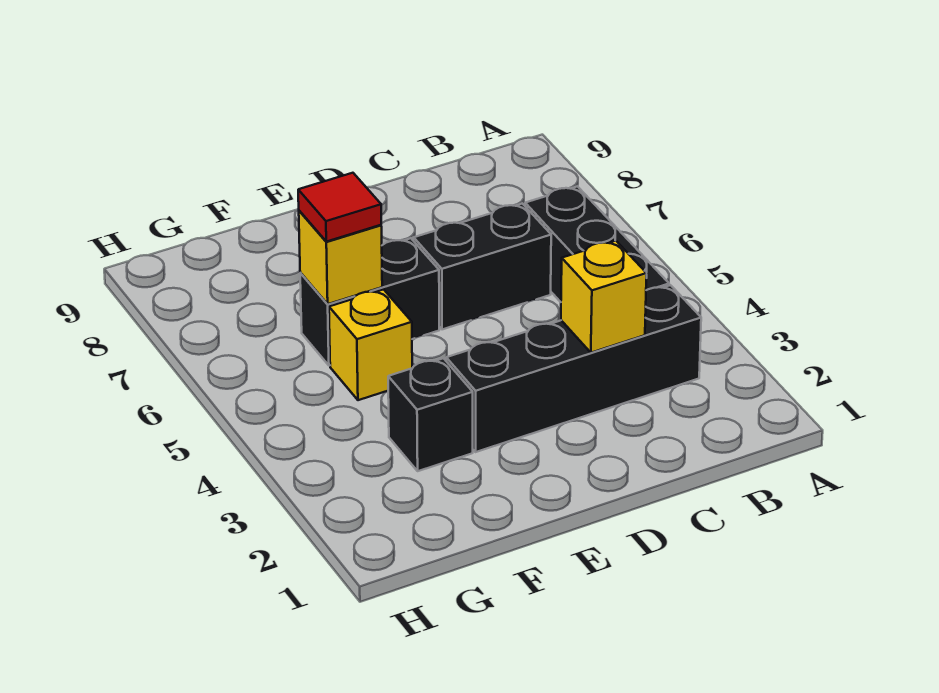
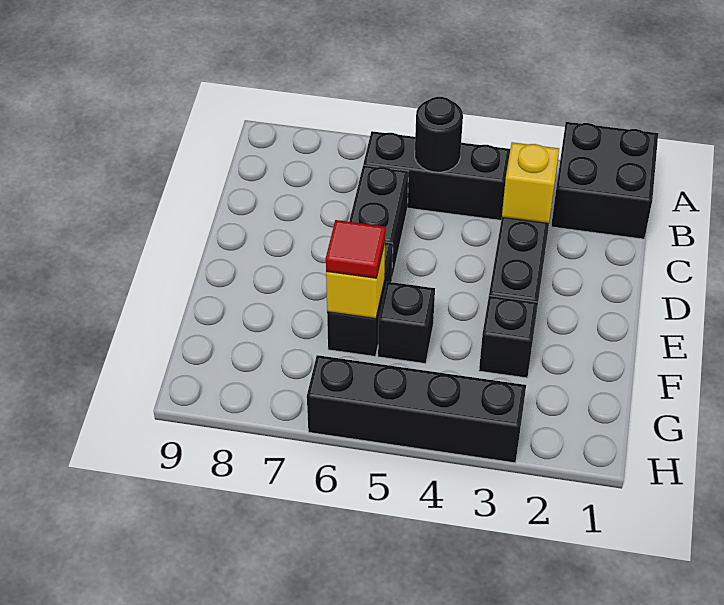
none -> black 2x2 brick [551,122,658,239]
none -> black 1x1 round brick [415,97,463,172]
yellow 1x1 brick [329,290,412,400] -> black 1x1 brick [378,282,435,364]
none -> black 1x4 brick [307,355,526,463]

